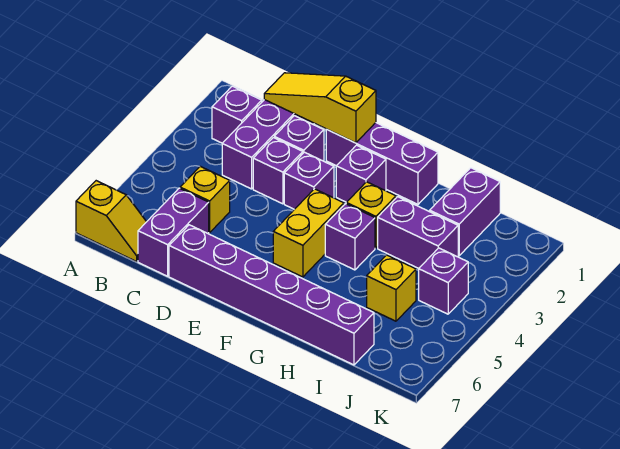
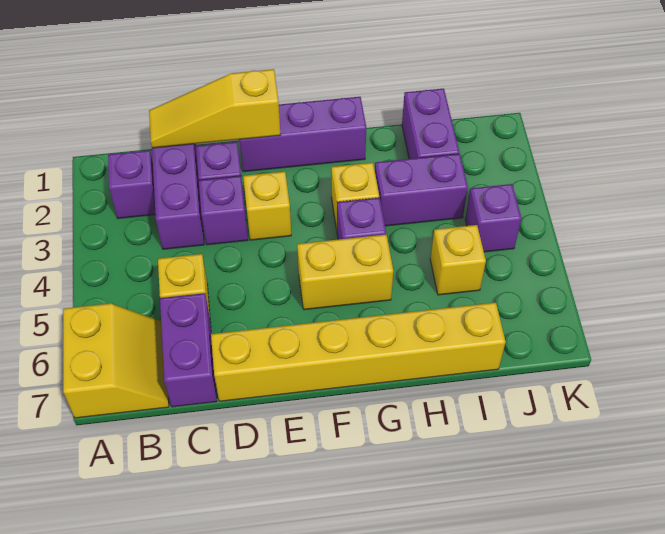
yellow 1x2 slope [76,181,146,262] -> yellow 2x2 slope [63,303,169,418]
purple 1x6 brick [169,225,374,365] -> yellow 1x6 brick [211,302,506,401]
purple 1x1 brick [284,152,334,209] -> yellow 1x1 brick [243,172,291,240]
purple 1x1 brick [336,145,386,202] -> none
yellow 1x2 brick [273,189,344,277] -> yellow 1x2 brick turned to [297,235,393,310]

